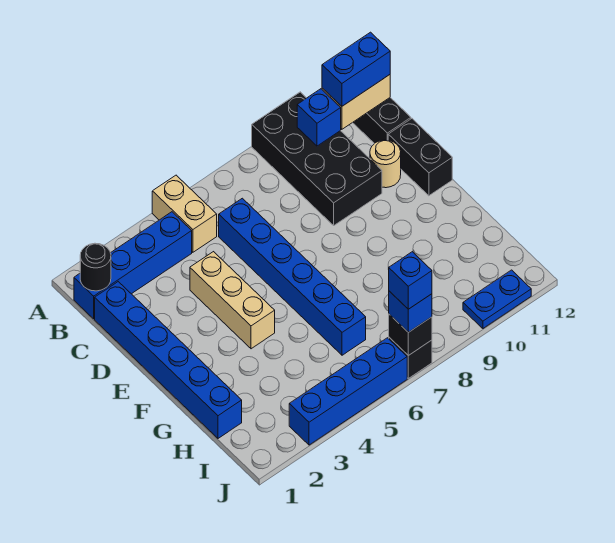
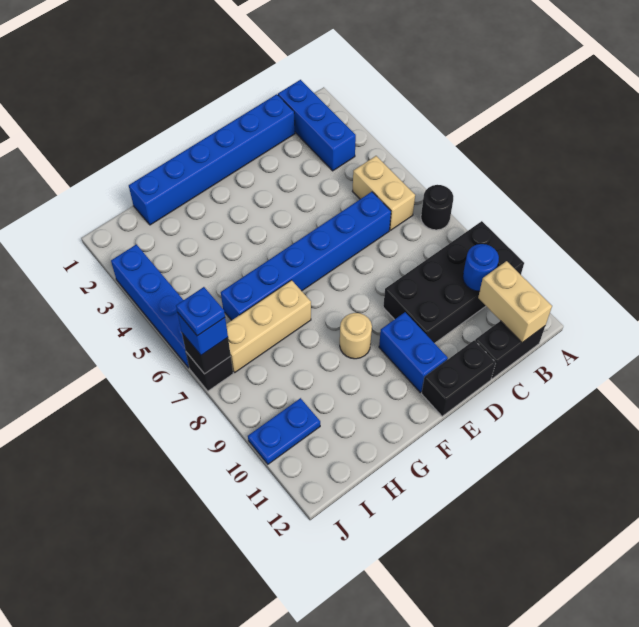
tan 1x2 brick [152,175,217,252] -> tan 1x2 brick turned to [352,156,415,230]
blue 1x4 brick [74,212,192,319] -> blue 1x3 brick [278,80,356,171]
black 1x1 round brick [80,243,111,291] -> black 1x1 round brick moved to [421,185,453,230]
blue 1x1 brick [297,89,341,146] -> blue 1x1 round brick [463,244,499,291]
blue 1x2 brick [322,32,390,106] -> blue 1x2 brick moved to [379,312,448,392]
tan 1x3 brick [190,252,275,349] -> tan 1x3 brick moved to [226,280,311,372]
tan 1x1 round brick [370,140,401,188] -> tan 1x1 round brick moved to [340,313,372,359]
blue 1x1 brick [389,252,432,309] -> blue 1x1 plate [176,287,225,336]
blue 1x2 plate [463,270,531,328] -> blue 1x2 plate turned to [248,398,320,464]

